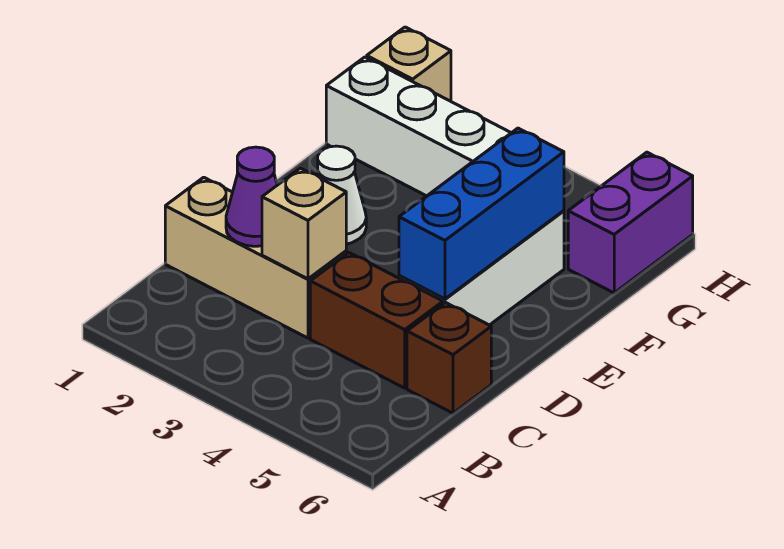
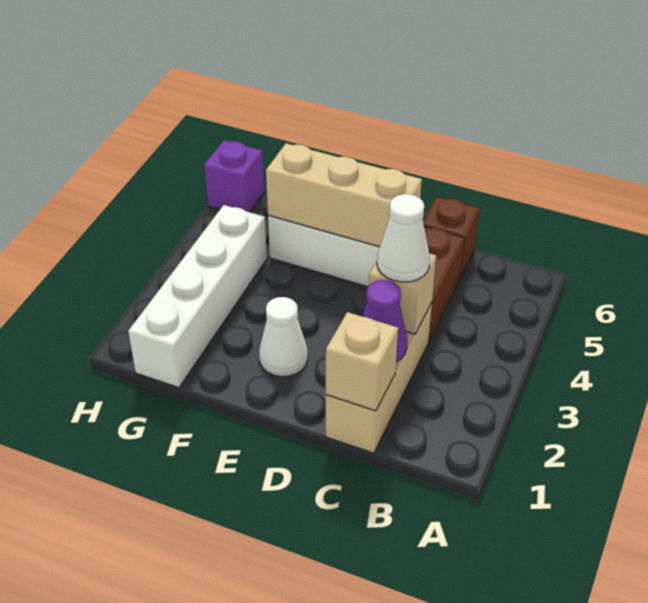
none -> white 1x1 cone [377,194,430,282]
blue 1x3 brick [399,128,564,299] -> tan 1x3 brick [266,143,422,247]
purple 1x2 brick [568,152,693,293] -> purple 1x1 brick [204,140,264,212]
tan 1x1 brick [367,27,451,101] -> tan 1x1 brick moved to [326,312,398,411]

